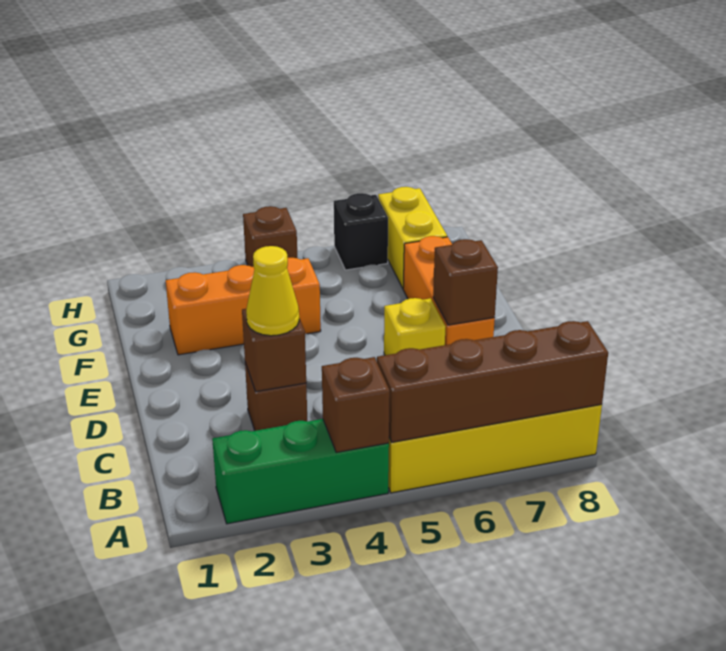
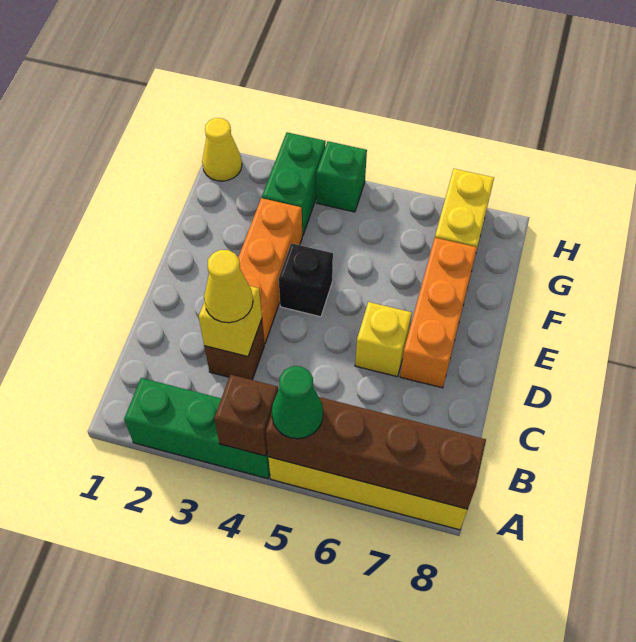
none -> green 1x1 cone [272,366,323,439]
brown 1x1 brick [242,309,306,392] -> yellow 1x1 brick [199,286,262,357]
brown 1x1 brick [433,239,498,325] -> none
orange 1x3 brick [166,258,321,355] -> orange 1x3 brick turned to [238,198,302,344]
none -> green 1x2 brick [262,132,326,236]
none -> yellow 1x1 cone [202,118,242,181]
brown 1x1 brick [243,206,297,267] -> green 1x1 brick [316,141,367,212]
black 1x1 brick [334,193,388,270] -> black 1x1 brick moved to [279,243,333,317]

